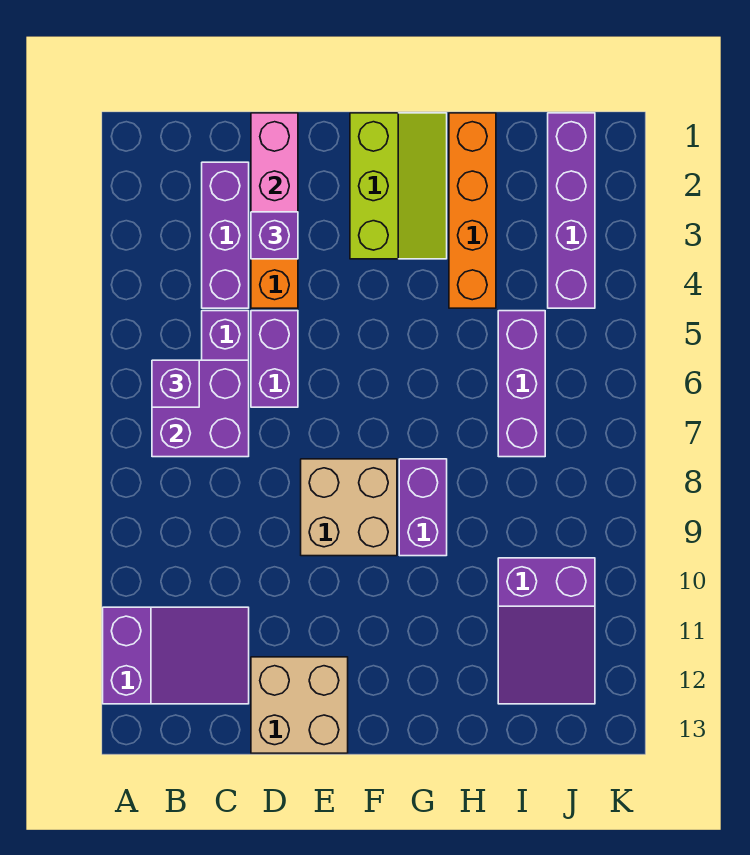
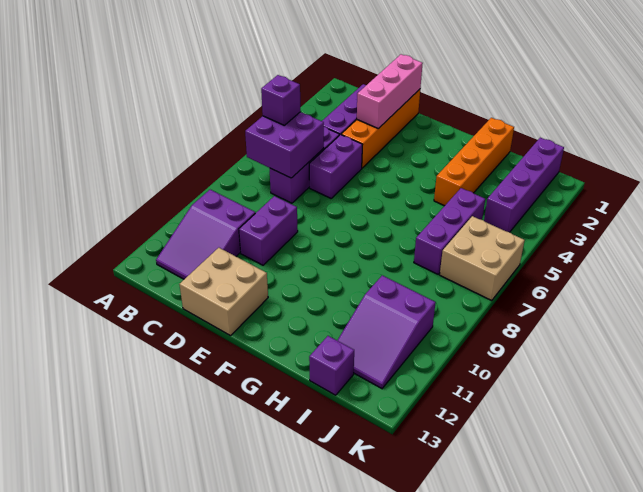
purple 2x3 slope [103,607,249,704] -> purple 2x3 slope turned to [156,190,255,279]
purple 1x1 brick [251,212,298,259] -> purple 1x1 brick moved to [309,336,354,395]
tan 2x2 brick [301,459,397,556] -> tan 2x2 brick moved to [440,216,525,301]
lime 2x3 slope [350,113,447,259] -> none
purple 1x2 brick [399,459,447,556] -> purple 1x2 brick moved to [239,196,298,265]

